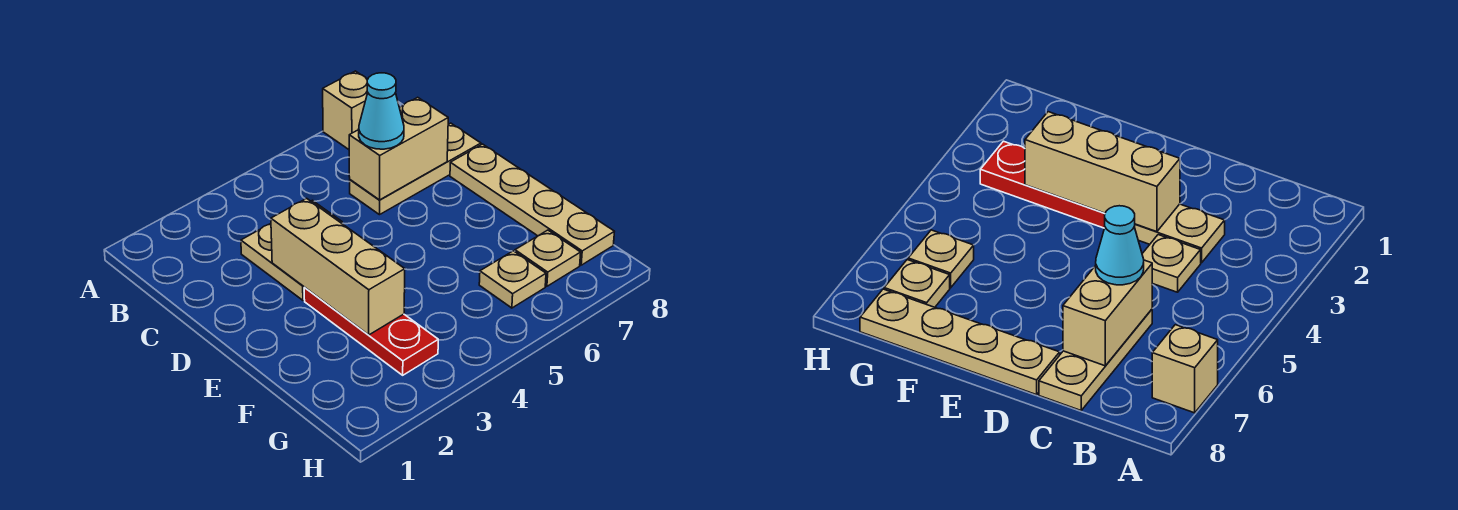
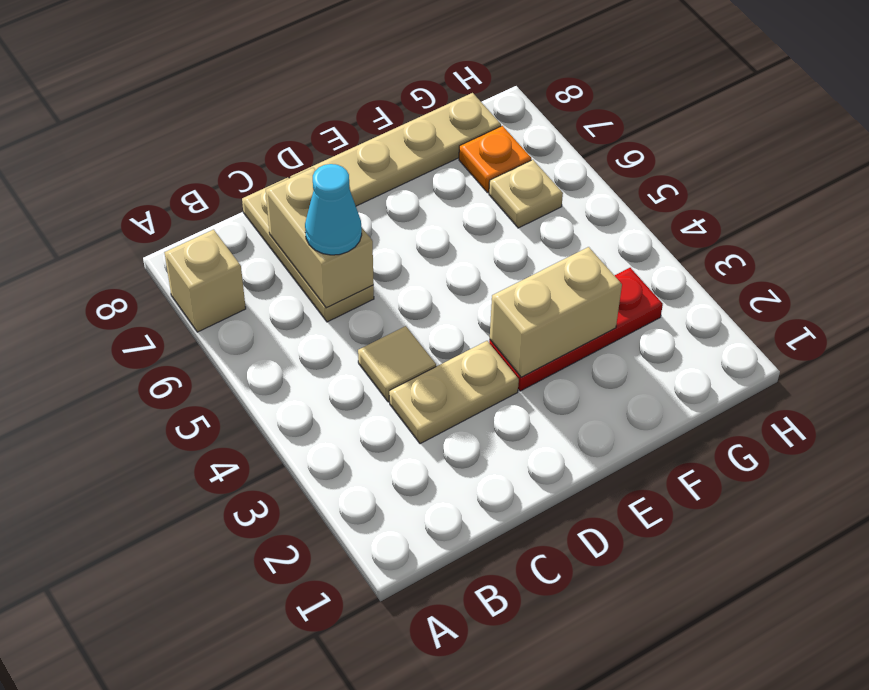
tan 1x1 plate [1142,235,1201,292] -> tan 1x1 tile [358,326,436,402]
tan 1x3 brick [271,198,405,335] -> tan 1x2 brick [490,247,622,377]
tan 1x1 plate [515,230,581,286] -> orange 1x1 plate [459,126,531,193]

